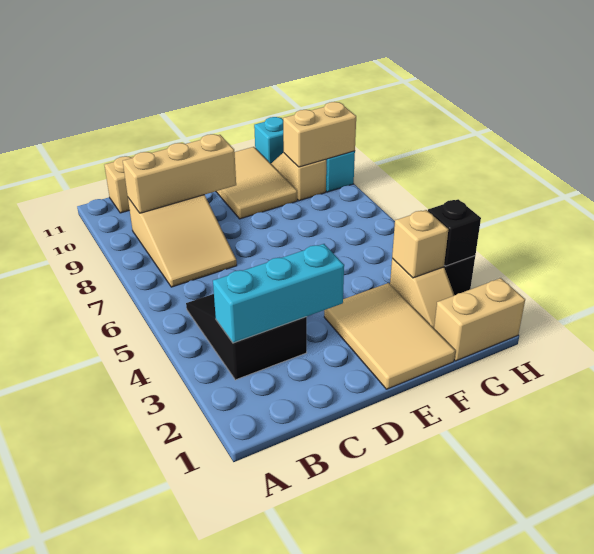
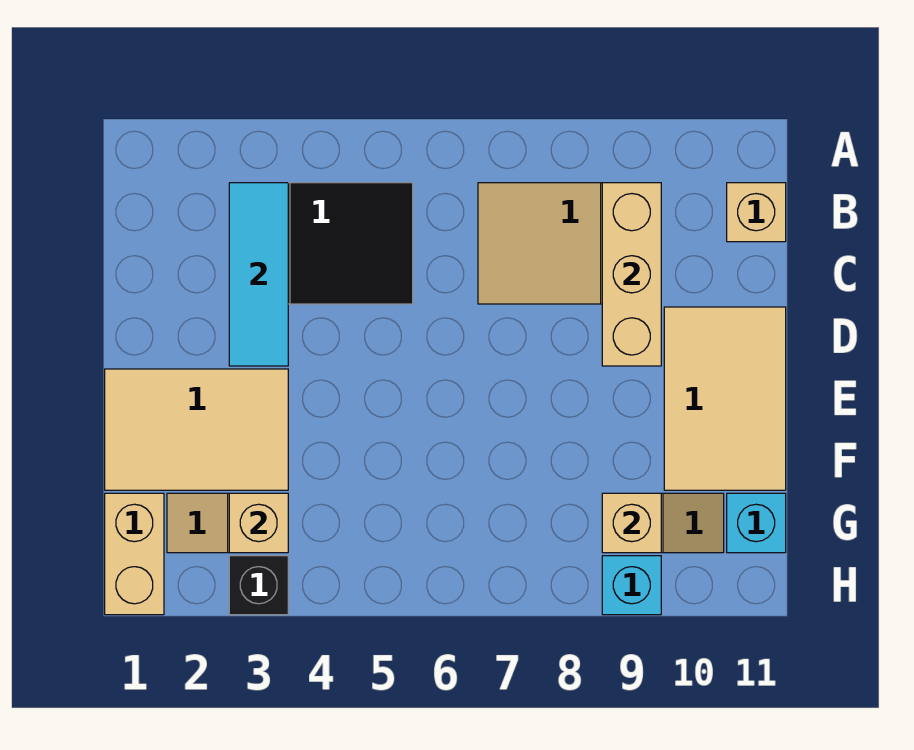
cyan 1x3 brick [213,244,344,343] -> cyan 1x3 tile [229,183,288,366]
tan 2x3 tile [216,147,297,219] -> tan 2x3 tile turned to [664,307,786,490]
tan 1x2 brick [283,102,356,167] -> tan 1x1 brick [602,493,661,553]
black 1x1 brick [428,199,481,266] -> none

